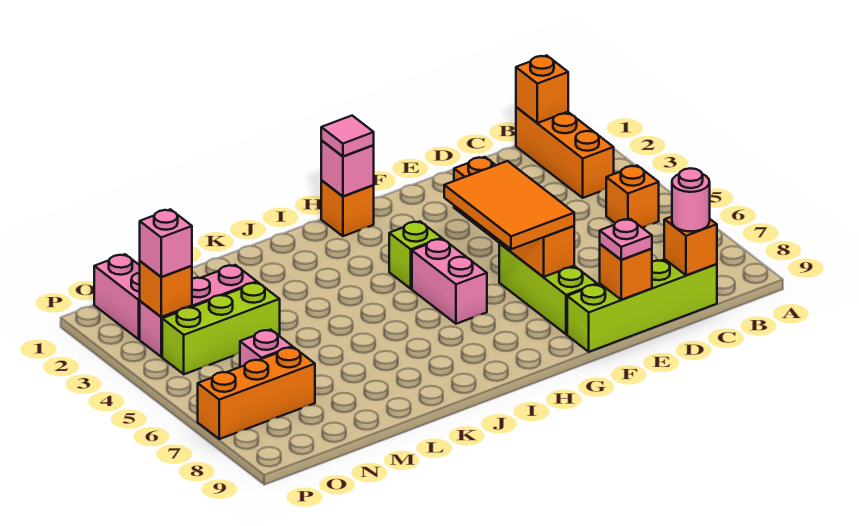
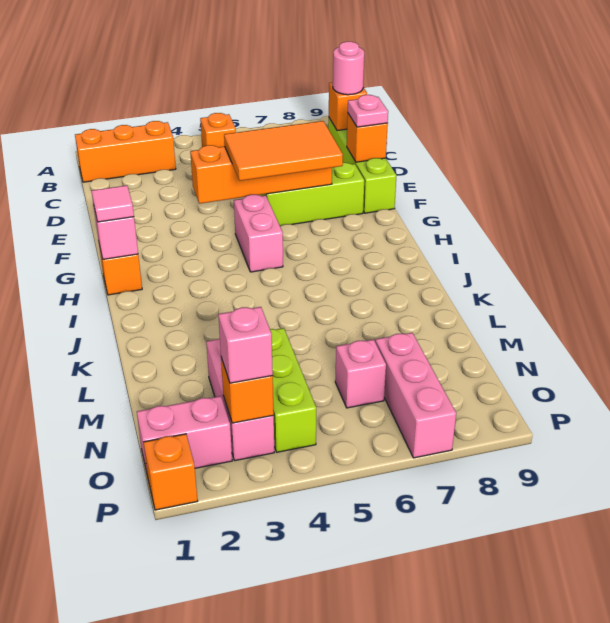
orange 1x1 brick [516,55,568,123] -> orange 1x1 brick moved to [143,434,198,510]
lime 1x1 brick [389,221,442,289] -> none
pink 1x2 brick [412,239,487,324] -> pink 1x2 brick turned to [234,195,283,272]
orange 1x3 brick [198,347,315,439] -> pink 1x3 brick [375,333,456,458]

